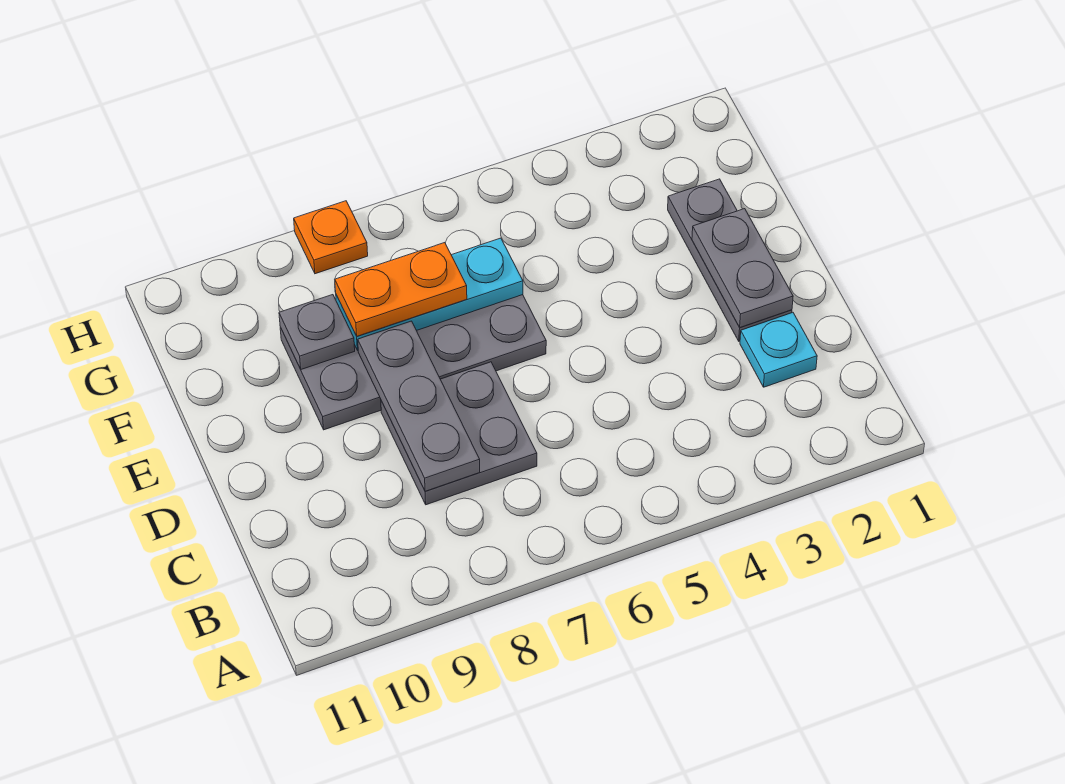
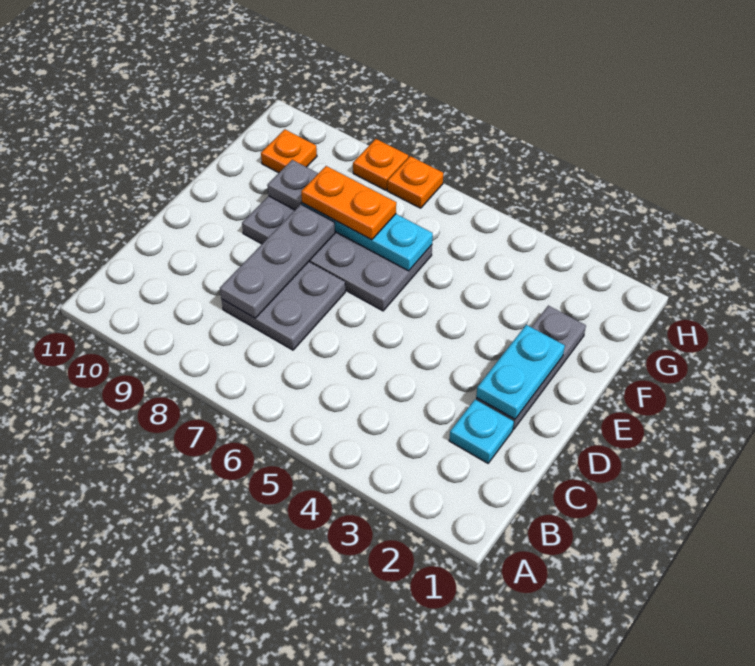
grey 1x2 plate [692,209,793,327] -> cyan 1x2 plate [476,325,565,419]
none -> orange 1x1 plate [261,129,317,173]
none -> orange 1x1 plate [387,156,443,208]

